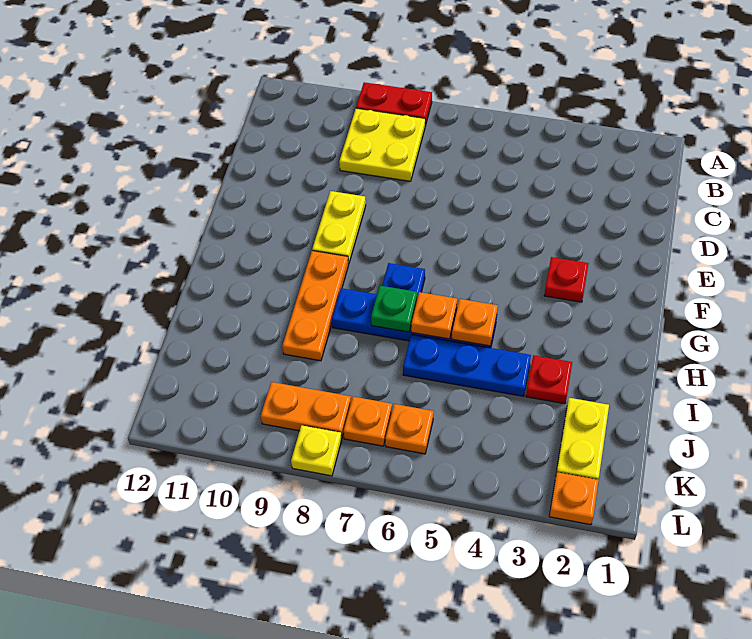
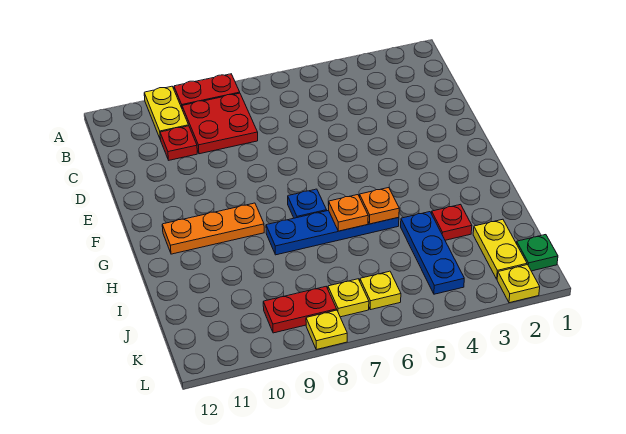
yellow 2x2 plate [339,108,425,181] -> red 2x2 plate [182,93,258,154]
yellow 1x2 plate [312,191,366,264] -> yellow 1x2 plate moved to [144,86,189,140]
red 1x1 plate [544,257,589,302] -> red 1x1 plate moved to [160,126,197,160]
orange 1x3 plate [282,251,349,361] -> orange 1x3 plate turned to [162,203,264,254]
green 1x1 plate [371,286,417,332] -> green 1x1 plate moved to [517,235,558,271]
blue 1x3 plate [403,334,531,396] -> blue 1x3 plate turned to [401,212,464,294]
orange 1x1 plate [385,404,434,454] -> yellow 1x1 plate [360,271,401,310]
orange 1x1 plate [343,397,392,446] -> yellow 1x1 plate [328,279,369,317]
orange 1x2 plate [261,382,351,439] -> red 1x2 plate [263,287,337,333]
orange 1x1 plate [549,472,599,525] -> yellow 1x1 plate [497,265,540,303]

